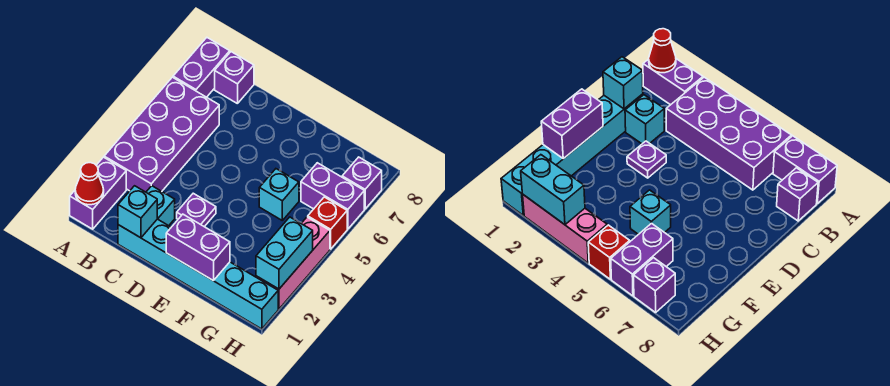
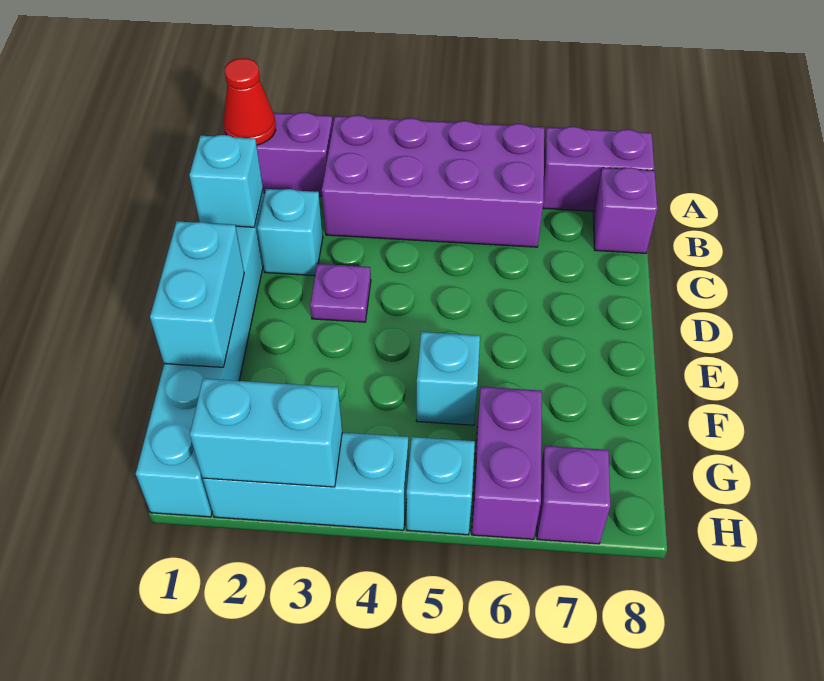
purple 1x2 brick [166,214,230,281] -> cyan 1x2 brick [150,221,244,367]
pink 1x3 brick [256,217,330,309] -> cyan 1x3 brick [203,432,409,530]
red 1x1 brick [308,197,347,249] -> cyan 1x1 brick [407,437,475,535]

